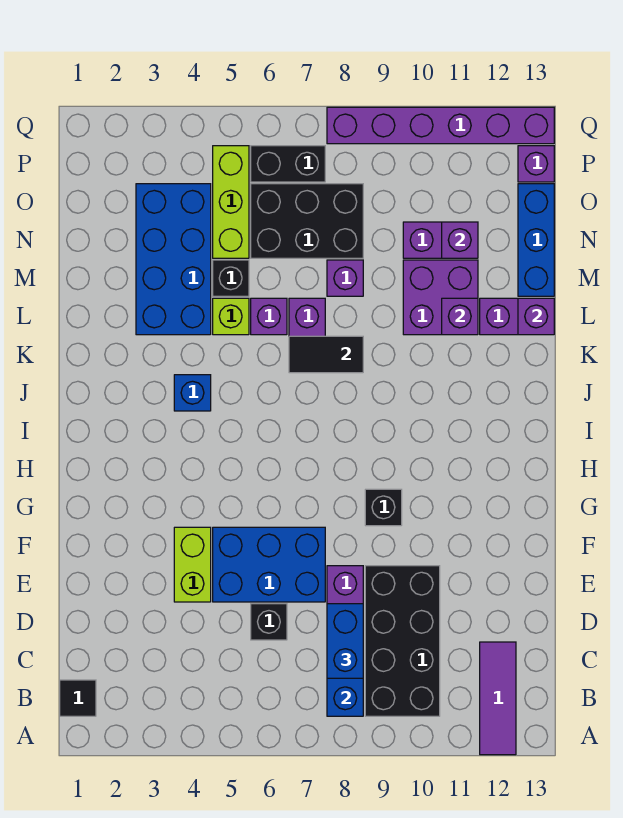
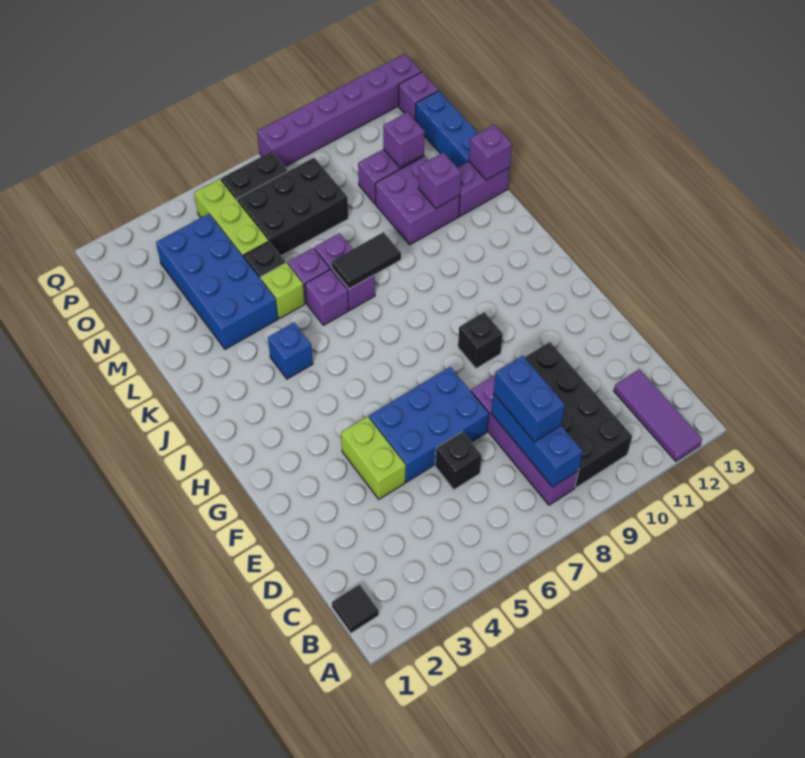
purple 1x1 brick [327,260,363,296] -> purple 1x1 brick moved to [305,269,349,325]

